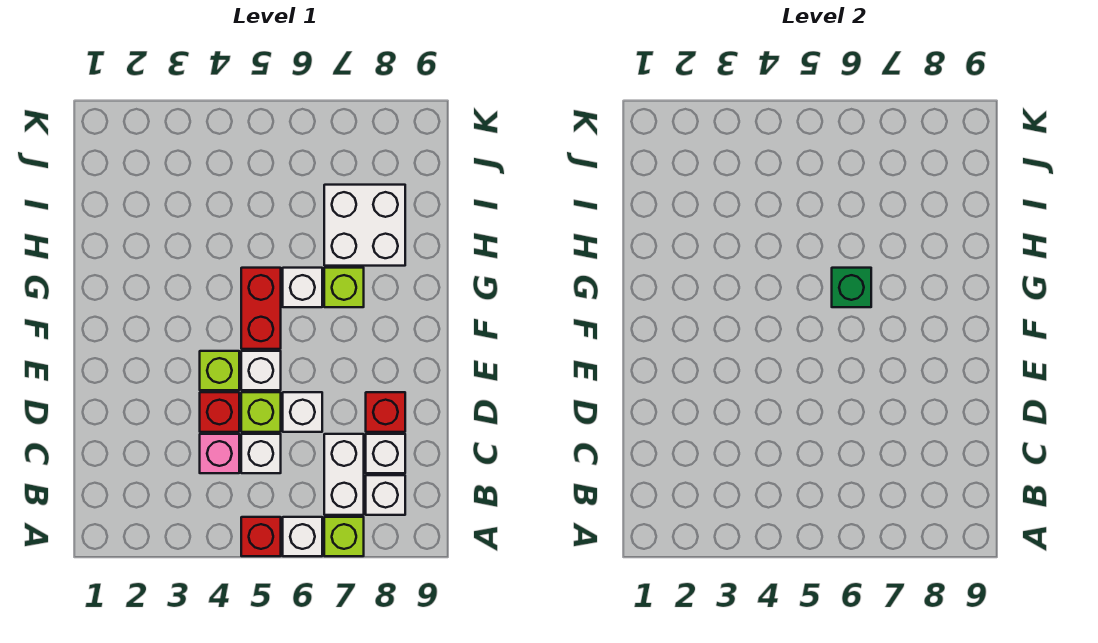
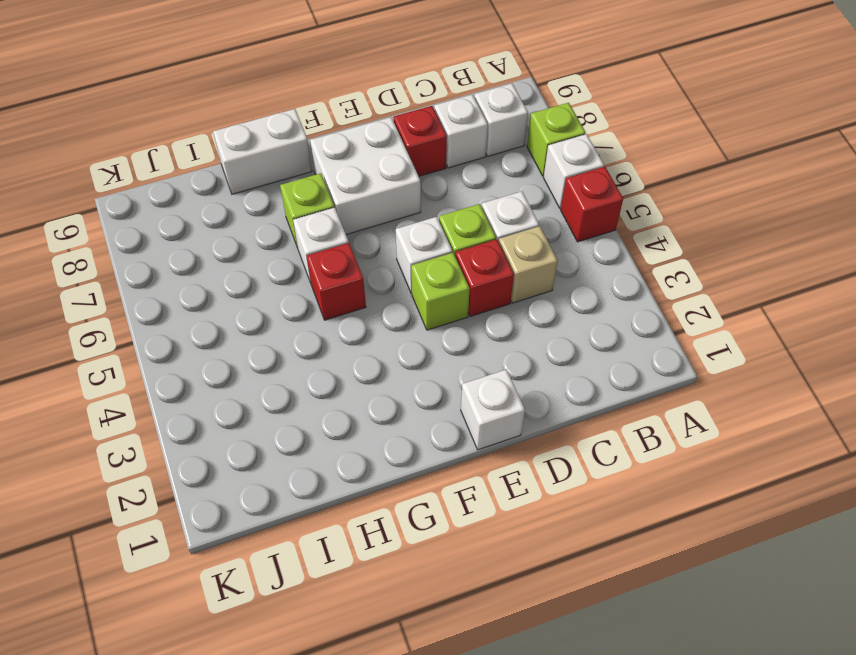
white 1x2 brick [324,434,364,515] -> white 1x2 brick moved to [213,109,312,194]
pink 1x1 brick [200,434,239,473] -> tan 1x1 brick [499,226,558,303]
white 1x1 brick [283,392,322,432] -> white 1x1 brick moved to [461,369,525,450]
red 1x2 brick [241,268,281,349] -> red 1x1 brick [307,243,366,320]
green 1x1 brick [832,268,871,307] -> none
white 2x2 brick [324,185,405,266] -> white 2x2 brick moved to [310,117,421,235]

